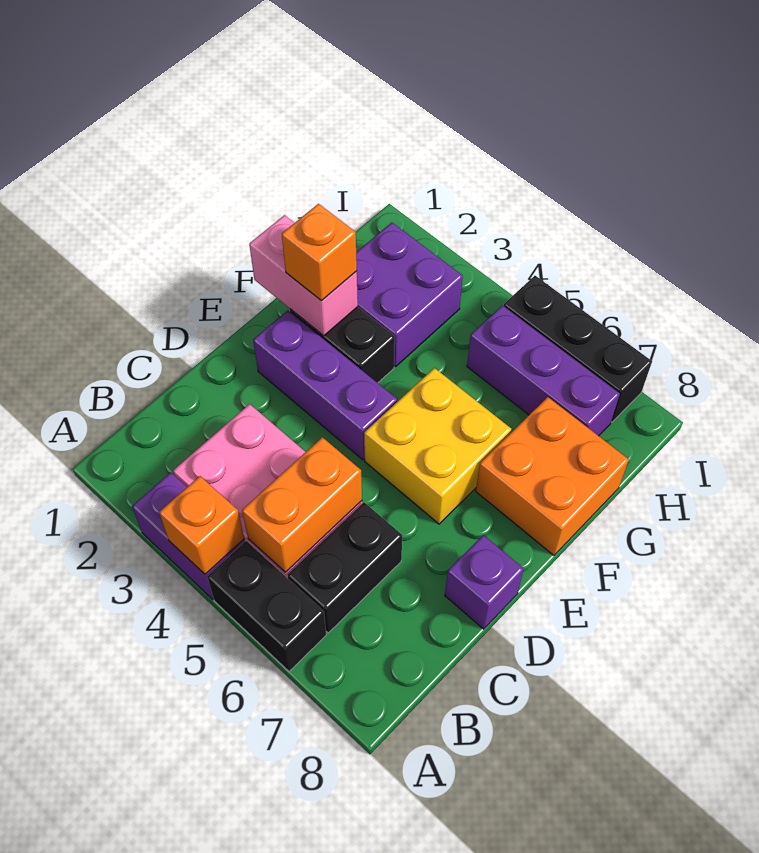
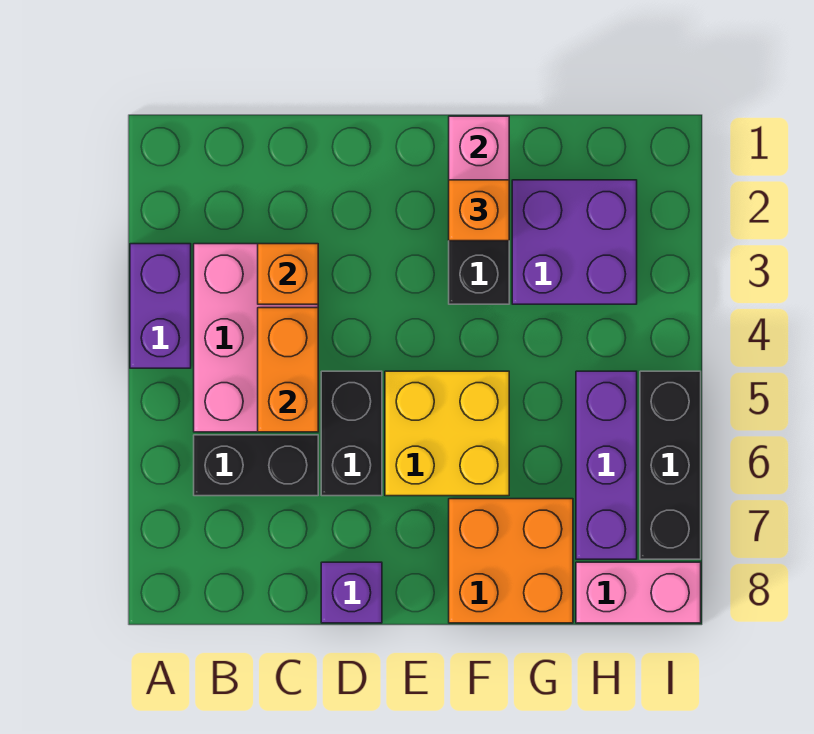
orange 1x1 brick [159,476,244,574] -> orange 1x1 brick moved to [258,244,318,304]
black 1x2 brick [207,541,326,671] -> black 1x2 brick moved to [321,371,382,496]
orange 1x2 brick [242,437,362,572] -> orange 1x2 brick turned to [258,308,318,432]
purple 1x3 brick [253,310,397,460] -> none
none -> pink 1x2 brick [576,562,701,623]

